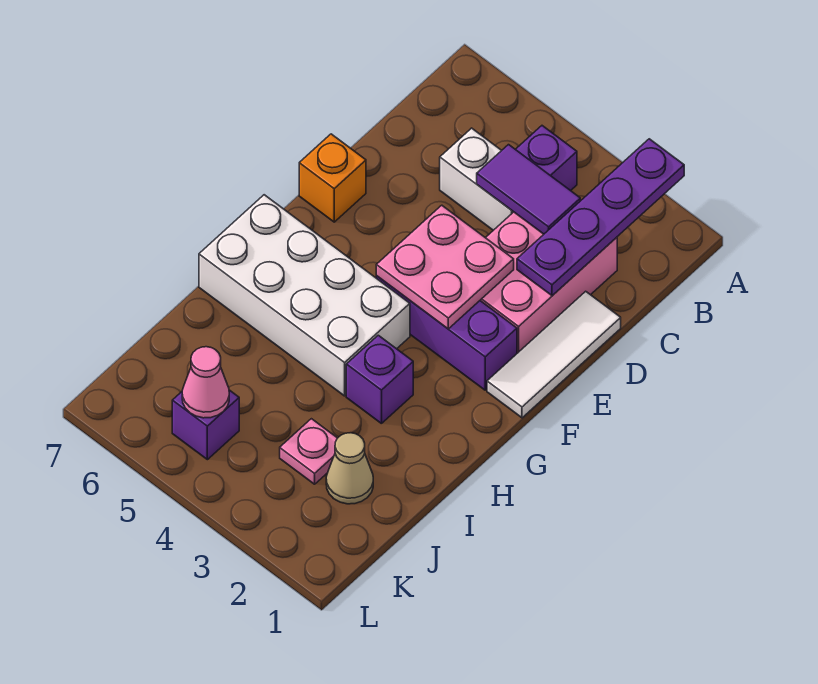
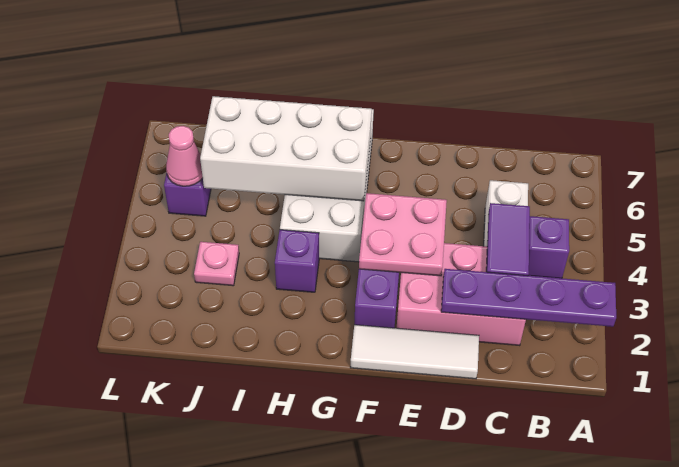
orange 1x1 brick [299,134,366,222] -> none
none -> white 2x4 brick [200,96,372,201]
tan 1x1 cone [326,433,373,504] -> none

